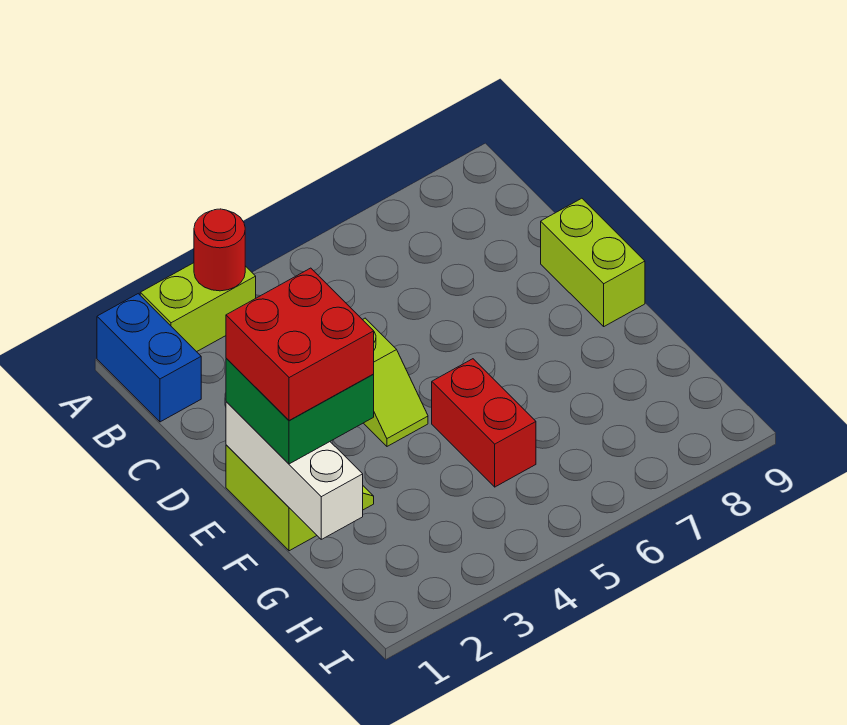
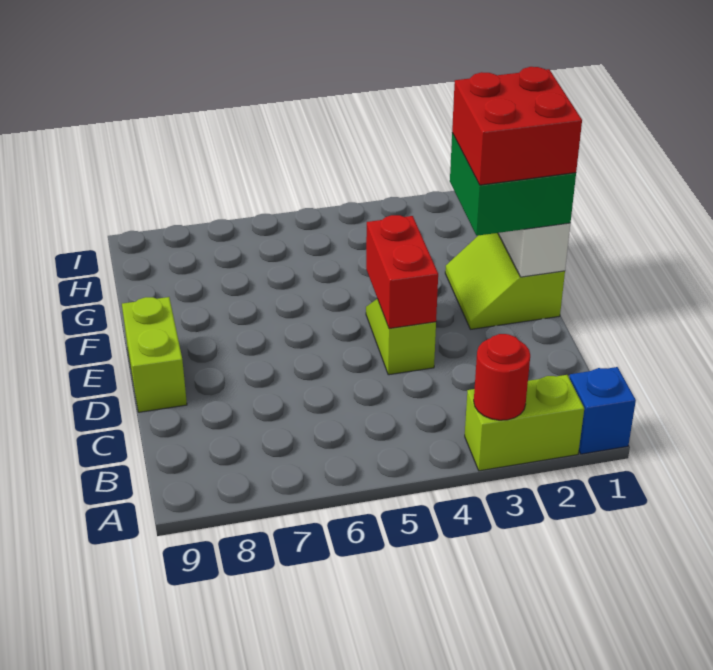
blue 1x2 brick [97,294,201,422] -> blue 1x1 brick [569,367,636,454]
red 1x2 brick [432,359,536,487] -> red 1x2 brick moved to [366,215,438,329]

